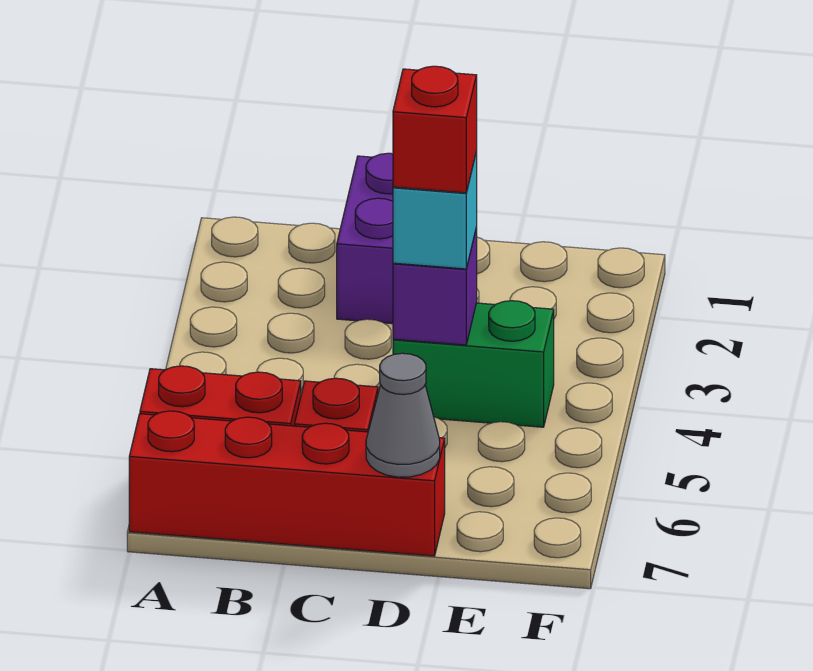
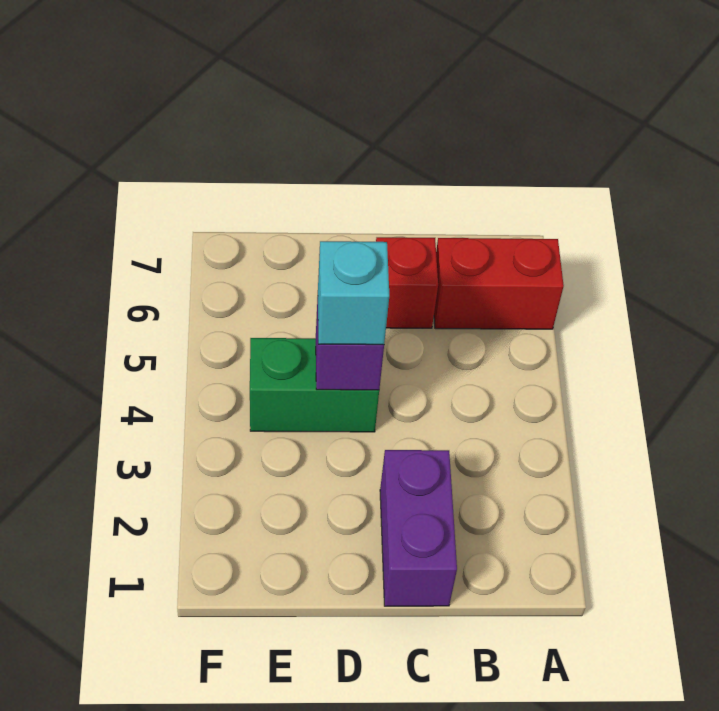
red 1x4 brick [129,411,445,556] -> none
red 1x1 brick [393,66,477,193] -> none
grey 1x1 cone [366,353,440,477] -> none

